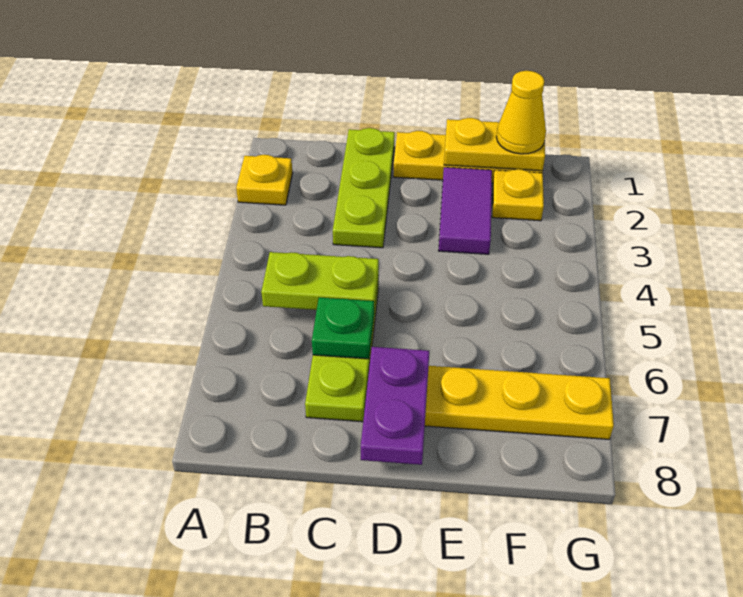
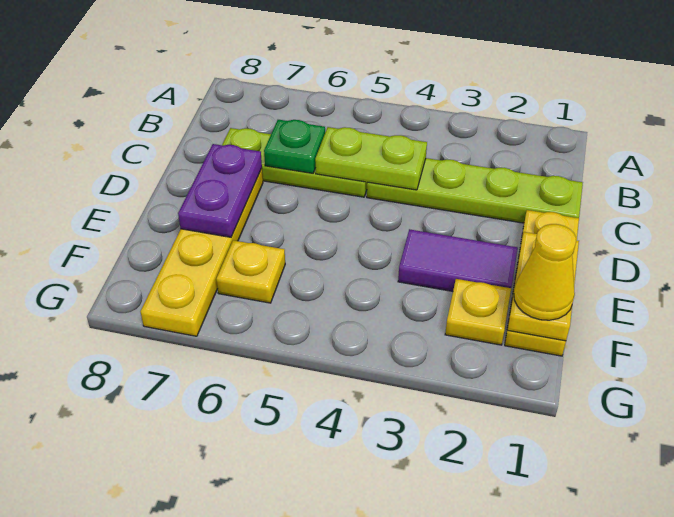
yellow 1x1 plate [236,155,293,205] -> yellow 1x1 plate moved to [216,240,285,303]
lime 1x2 plate [261,252,379,311] -> lime 1x2 plate turned to [315,127,427,190]
lime 1x3 plate [333,128,395,248] -> lime 1x4 plate [367,158,583,223]
purple 1x2 plate [361,347,429,465] -> purple 1x2 plate turned to [178,144,262,237]

